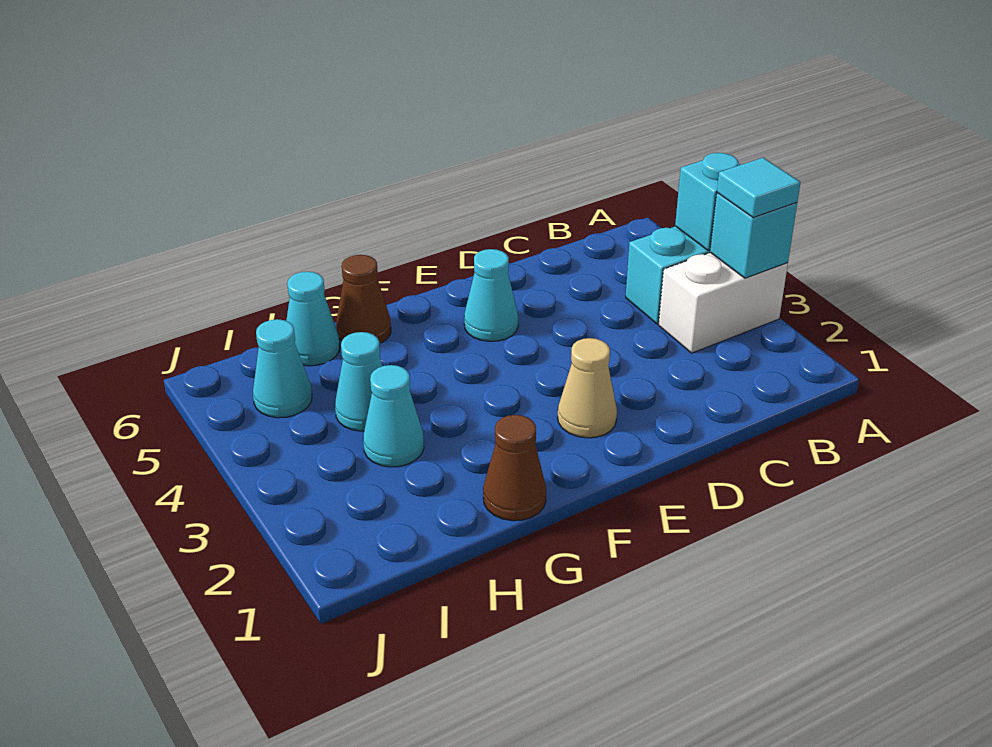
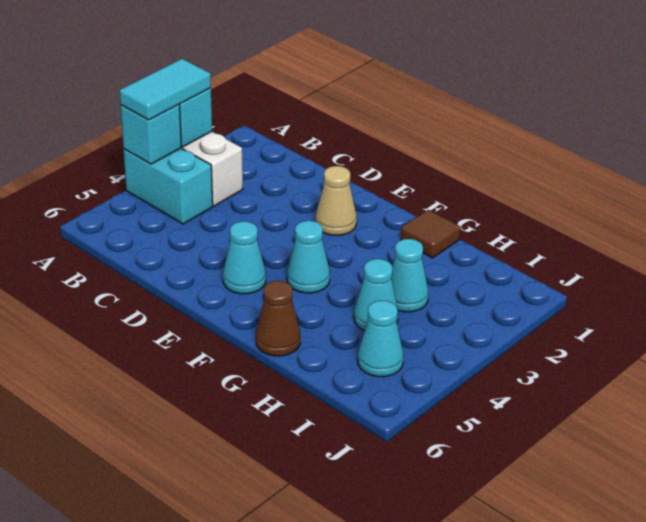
cyan 1x1 tile [717,158,801,218] -> cyan 1x2 tile [120,59,211,120]
brown 1x1 cone [483,415,546,521] -> brown 1x1 tile [401,210,460,258]
cyan 1x1 cone [286,272,340,366] -> cyan 1x1 cone moved to [287,221,330,293]

